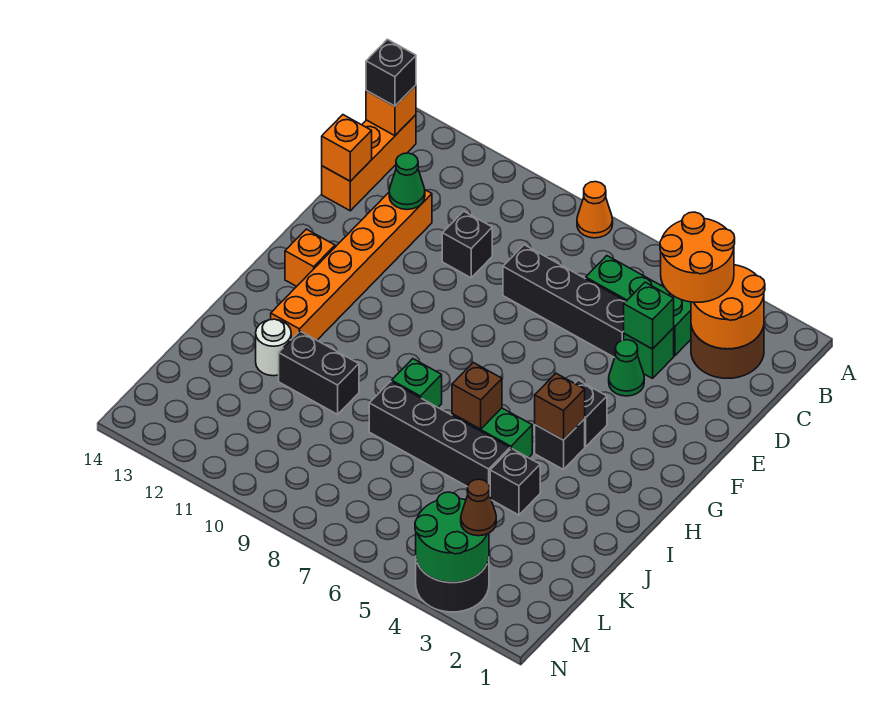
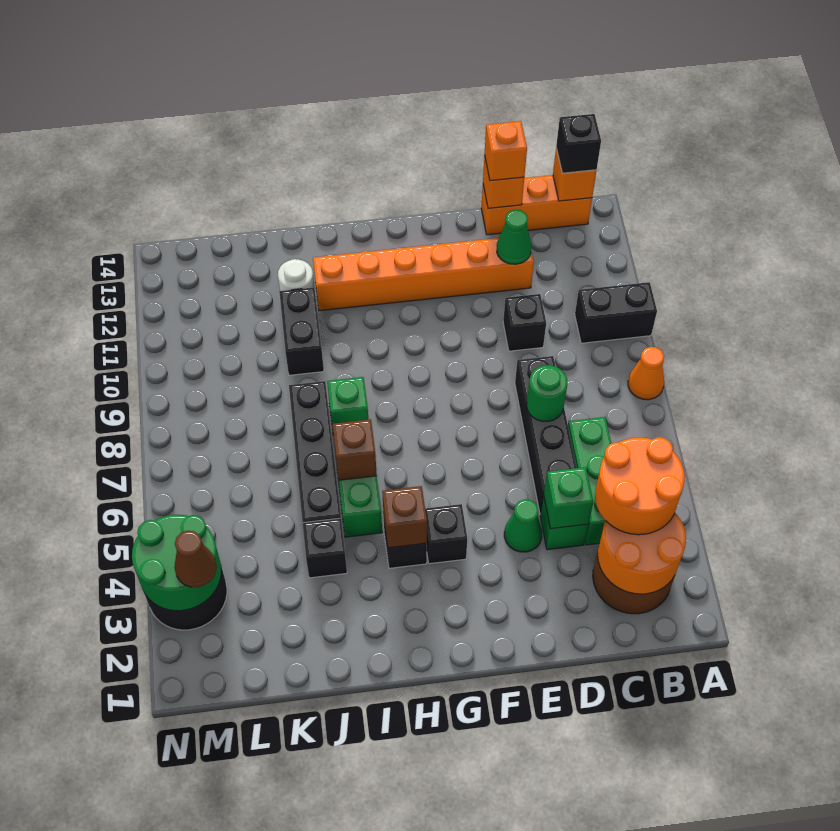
none -> black 1x2 brick [575,282,657,343]
none -> green 1x1 round brick [527,365,567,422]
orange 1x1 brick [285,229,335,286] -> orange 1x1 brick moved to [485,121,527,181]

